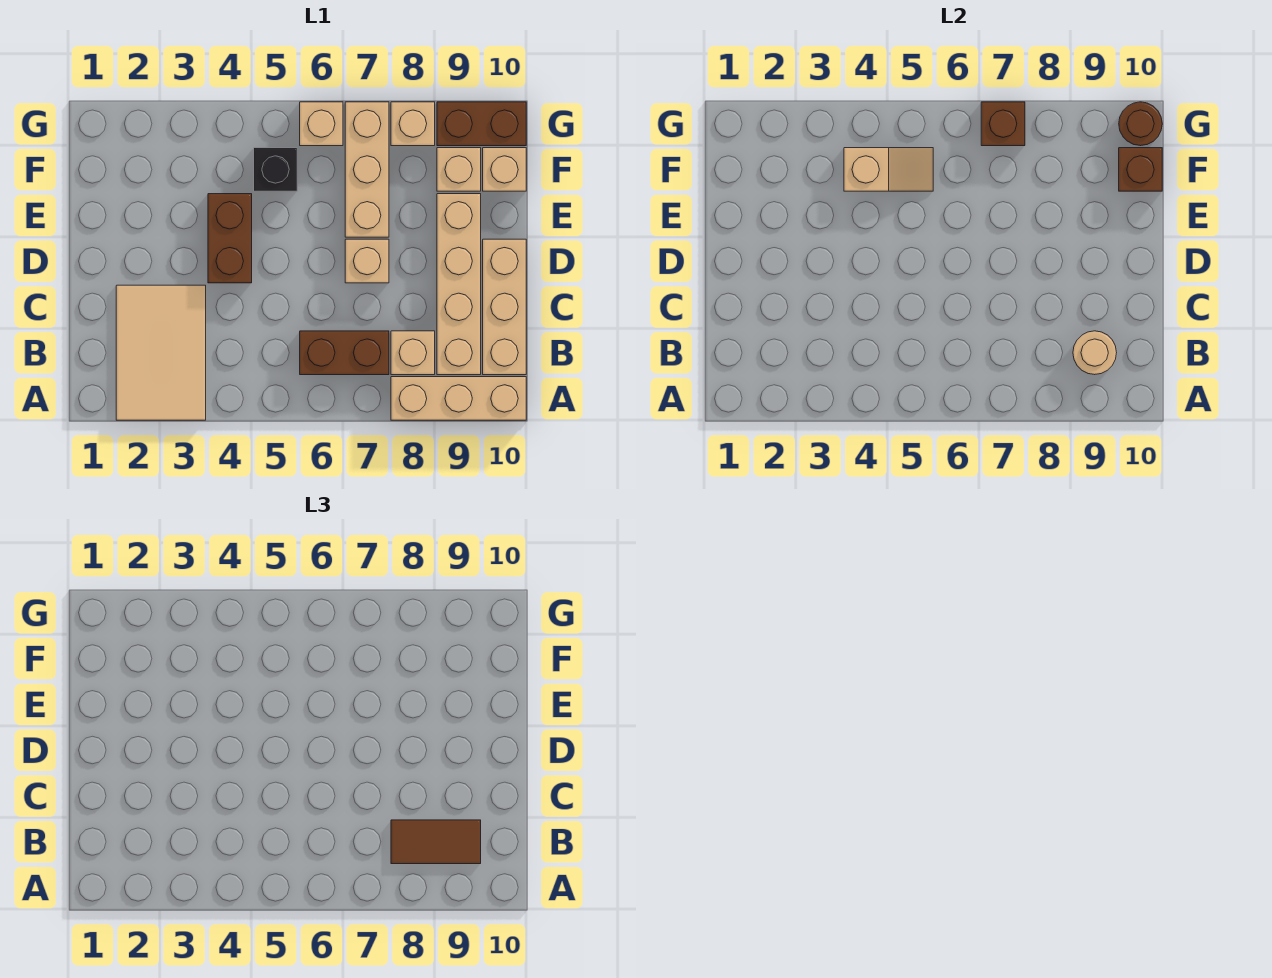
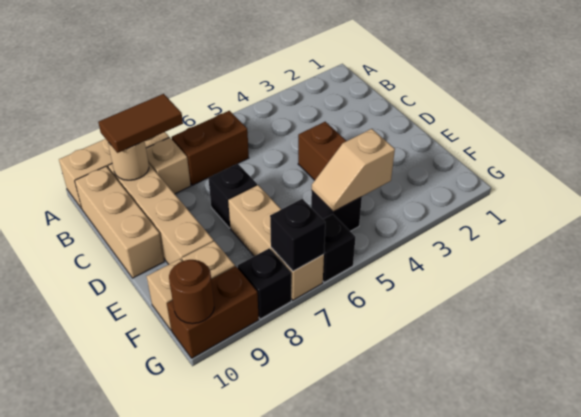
tan 2x3 tile [116,285,206,420] -> none
tan 1x1 brick [345,239,389,283] -> black 1x1 brick [208,164,257,228]
brown 1x1 brick [1119,148,1162,191] -> none
tan 1x1 brick [300,102,343,146] -> black 1x1 brick [323,214,355,282]
brown 1x1 brick [981,102,1025,146] -> black 1x1 brick [270,199,325,271]
tan 1x1 brick [391,102,435,146] -> black 1x1 brick [238,248,291,319]

